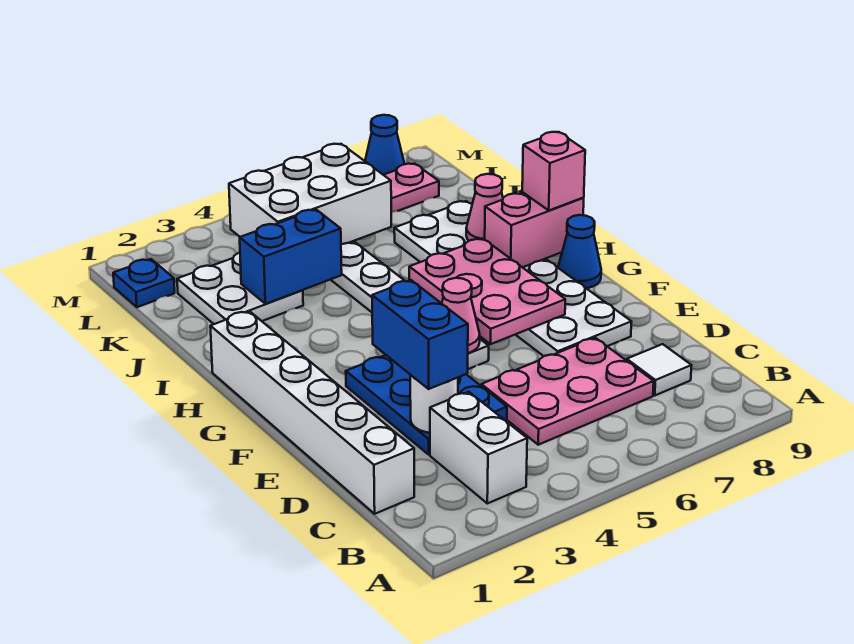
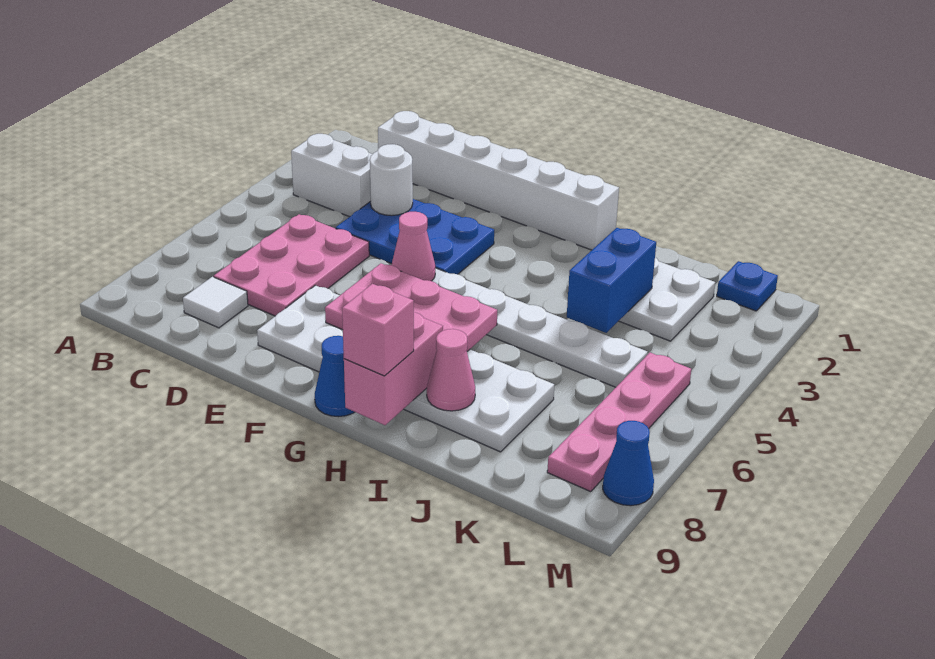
blue 1x2 brick [372,280,468,389] -> none
white 2x3 brick [229,144,391,244] -> none

